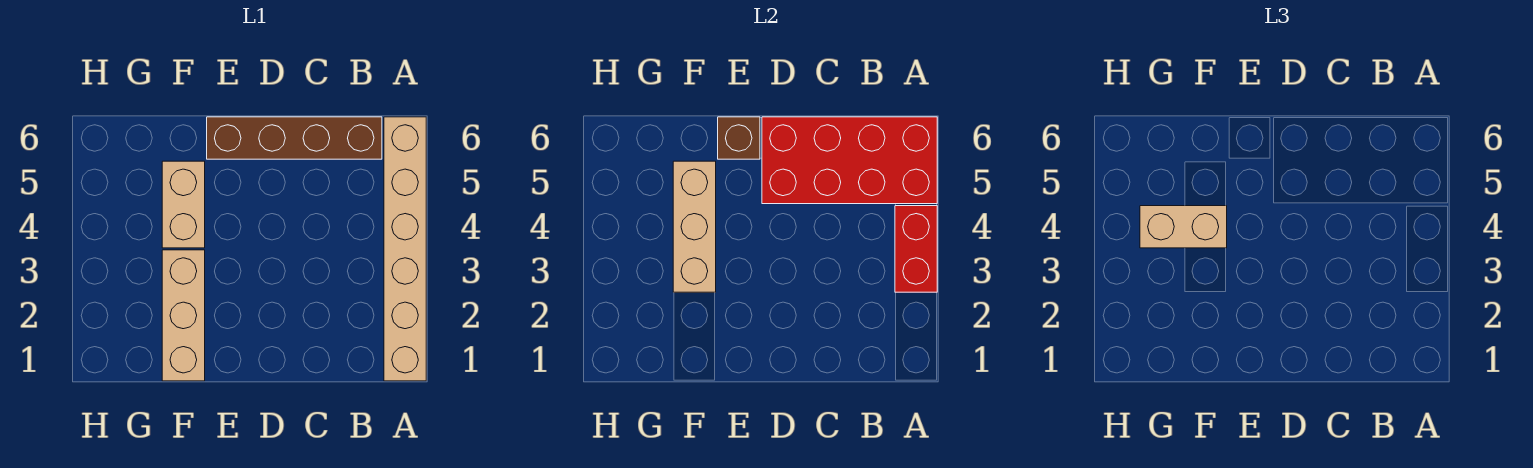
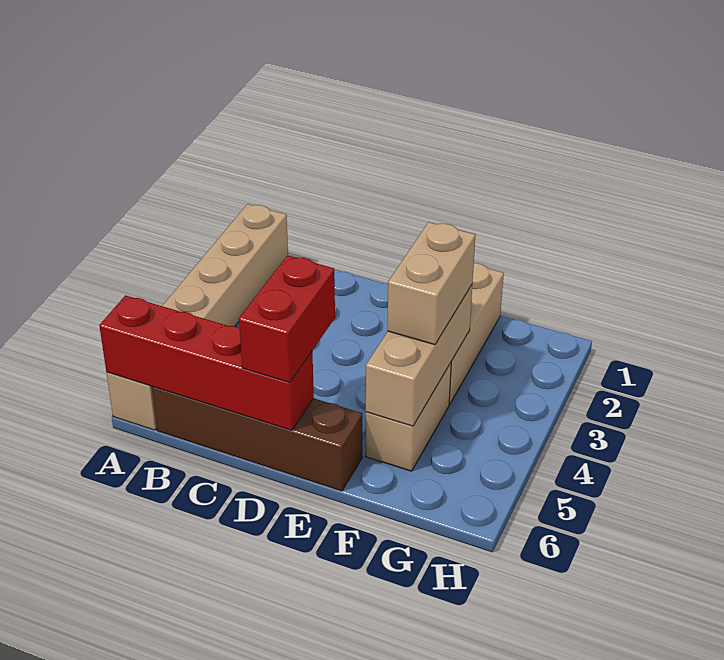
red 1x2 brick [895,206,937,292] -> red 1x2 brick moved to [239,256,335,383]
red 2x4 brick [762,117,937,204] -> red 1x4 brick [99,295,314,430]
brown 1x1 brick [718,117,760,159] -> none
tan 1x2 brick [1140,206,1227,248] -> tan 1x2 brick turned to [387,222,475,345]

